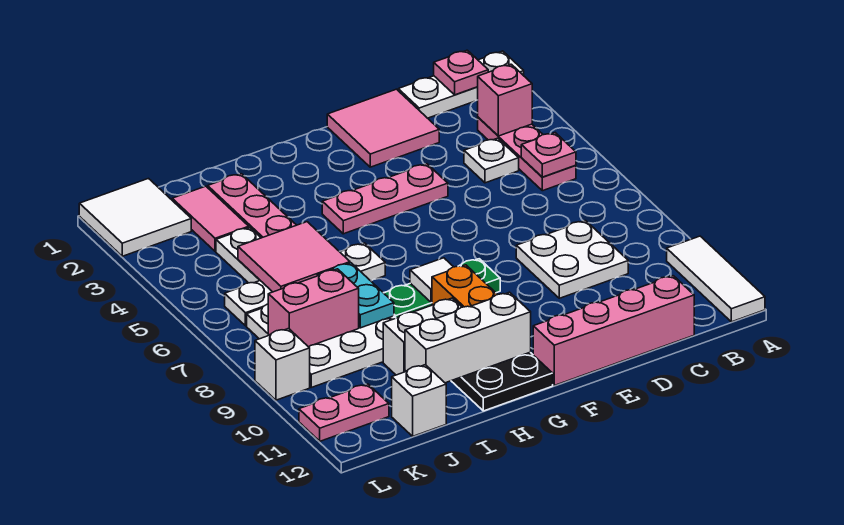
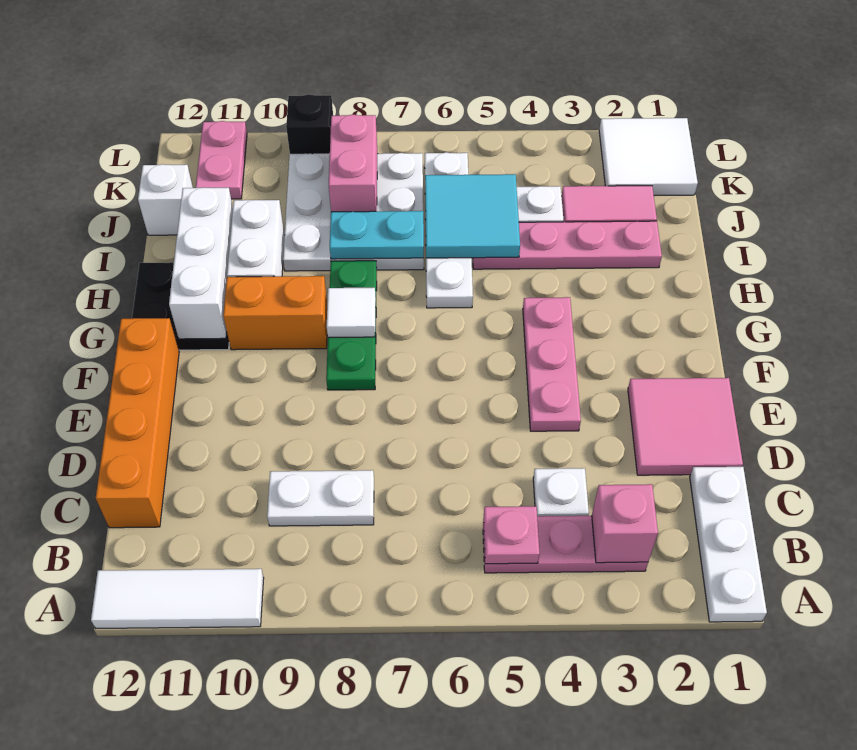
pink 1x1 plate [434,50,488,95] -> none
white 2x2 plate [516,221,628,298] -> white 1x2 plate [267,470,374,526]
pink 1x4 brick [533,276,694,385] -> orange 1x4 brick [96,318,179,528]
pink 2x2 tile [238,222,350,292] -> cyan 2x2 tile [425,174,520,258]
white 1x1 brick [255,329,310,400] -> black 1x1 brick [286,94,333,154]

